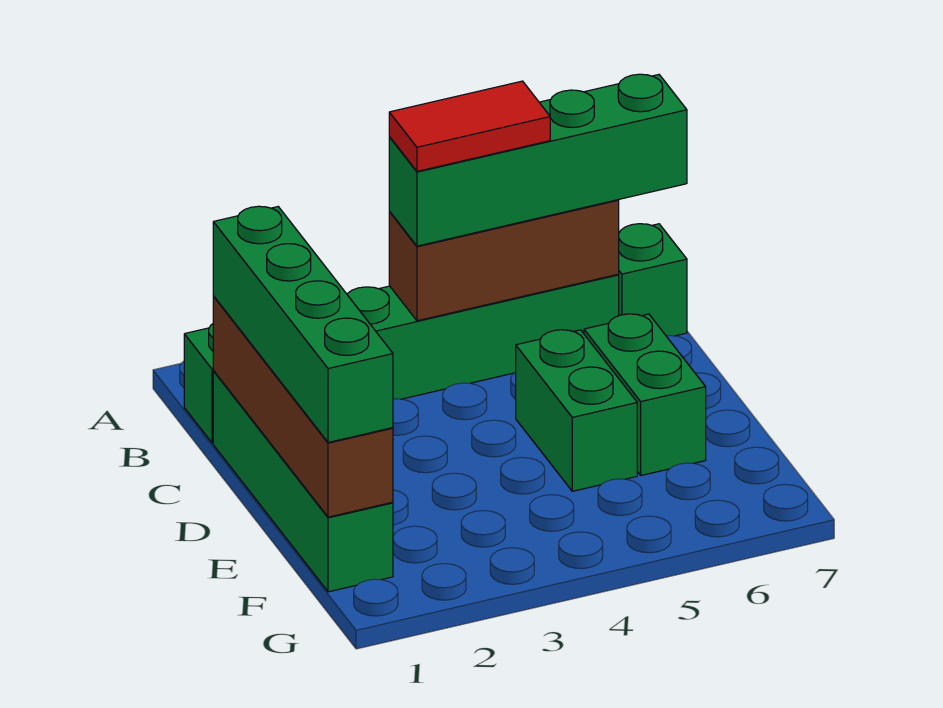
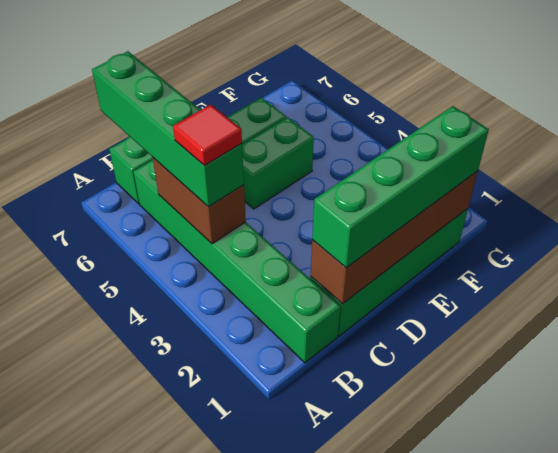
brown 1x3 brick [389,200,619,321] -> brown 1x2 brick [153,158,246,244]
red 1x2 tile [389,81,550,171] -> red 1x1 tile [173,105,242,165]

